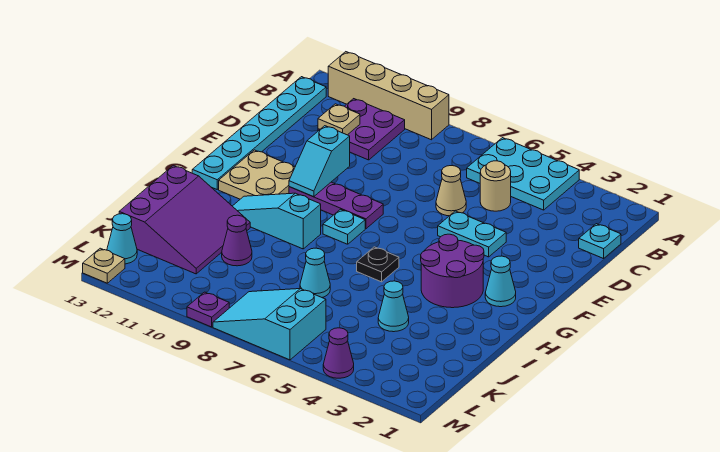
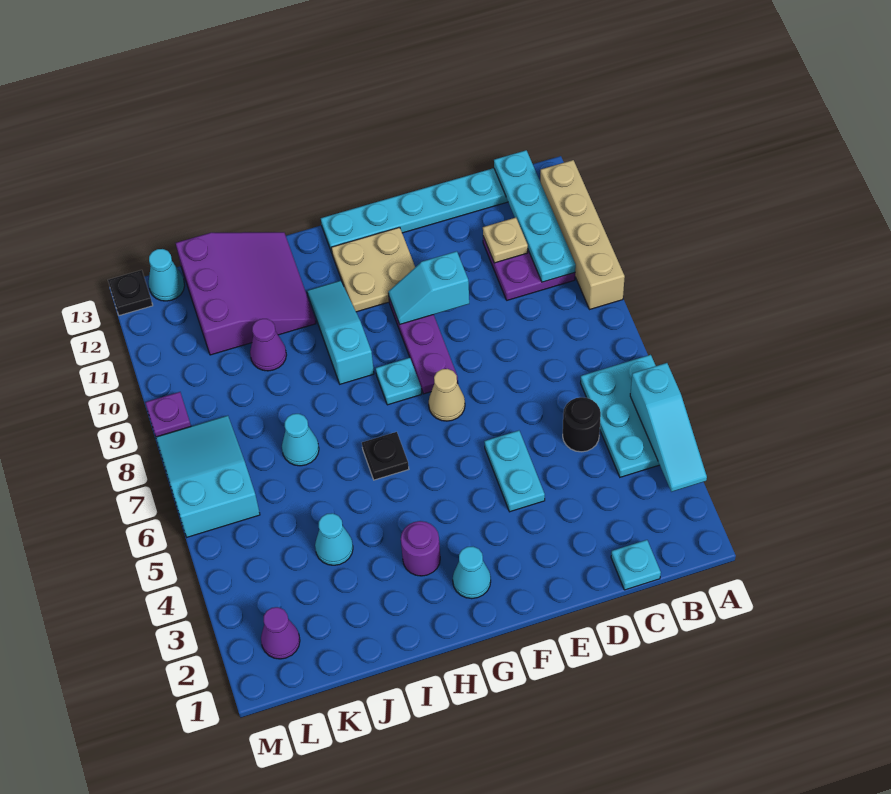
none -> cyan 1x3 slope [630,363,707,492]
none -> cyan 1x4 plate [494,150,576,282]
tan 1x1 round brick [480,161,511,211] -> black 1x1 round brick [563,397,601,452]
tan 1x1 cone [436,166,466,216] -> tan 1x1 cone moved to [429,369,465,421]
purple 2x2 round brick [421,234,484,308] -> purple 1x1 round brick [401,521,440,576]
purple 3x3 slope [119,165,250,274] -> purple 3x3 slope turned to [176,232,316,355]
purple 1x1 cone [323,328,354,378] -> purple 1x1 cone moved to [261,607,300,659]
tan 1x1 plate [83,248,125,283] -> black 1x1 plate [108,270,153,316]

